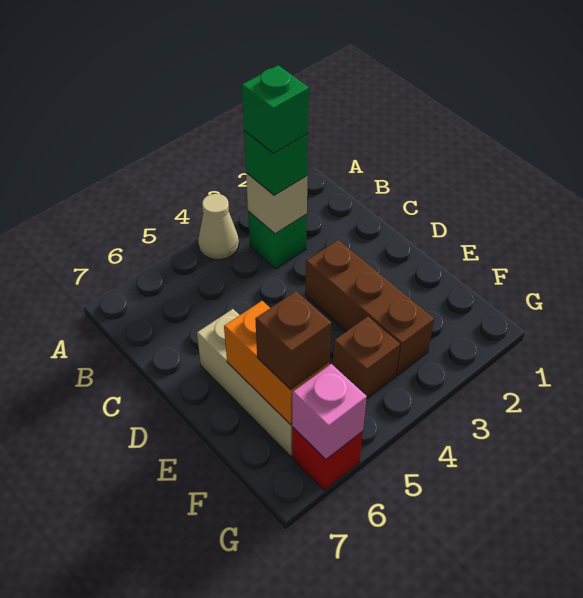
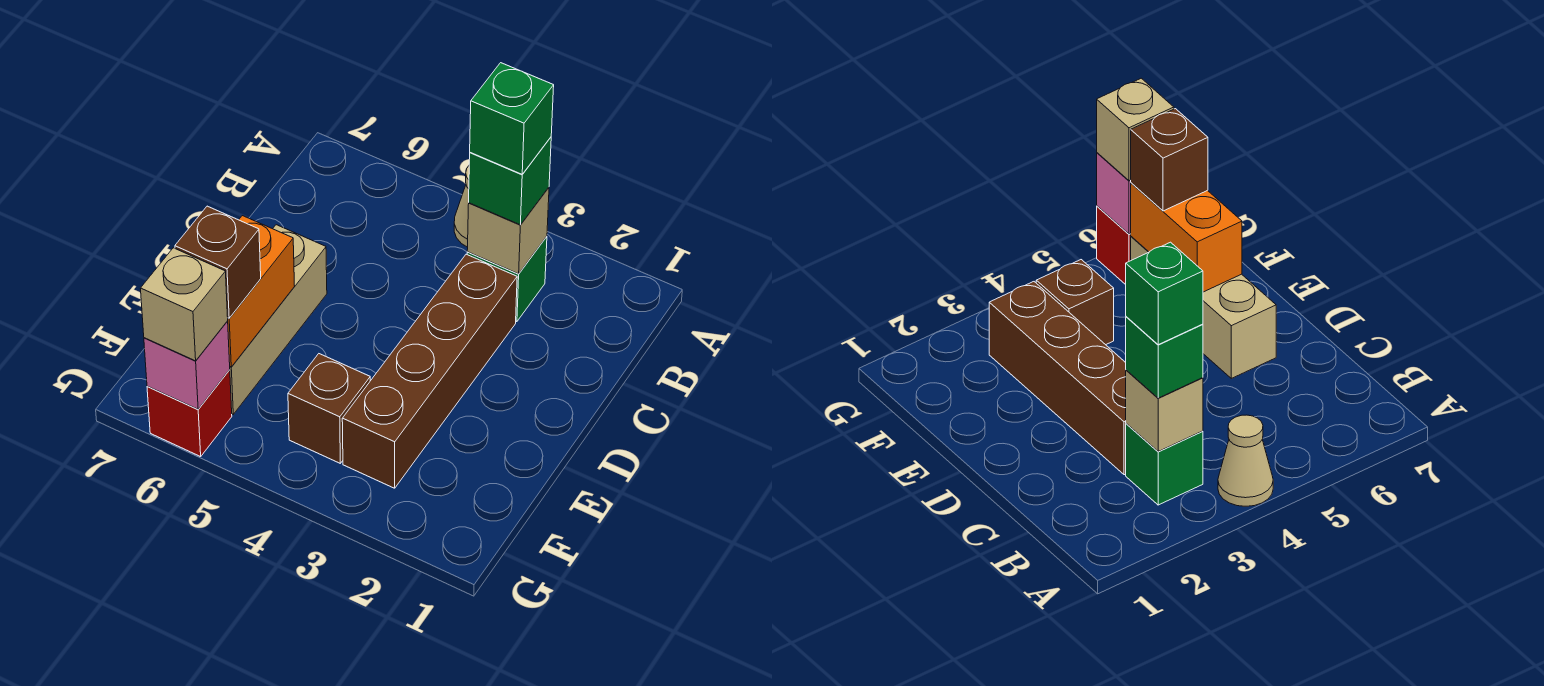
brown 1x3 brick [305,240,434,376] -> brown 1x4 brick [342,254,517,488]
none -> tan 1x1 brick [141,248,228,361]

